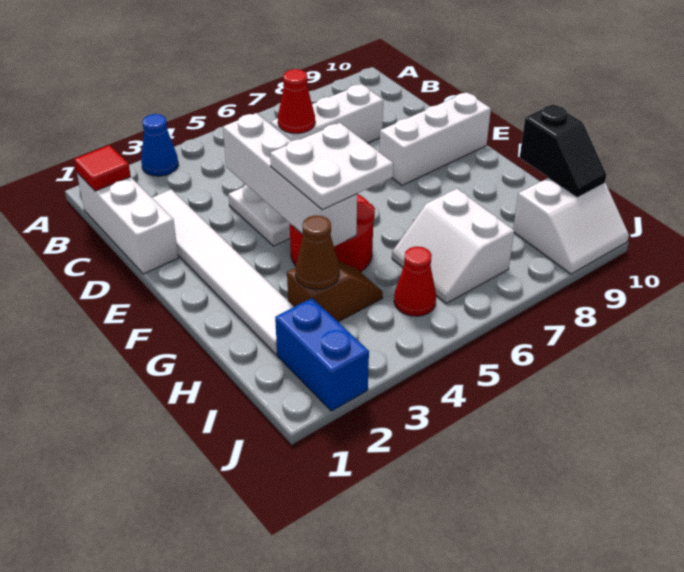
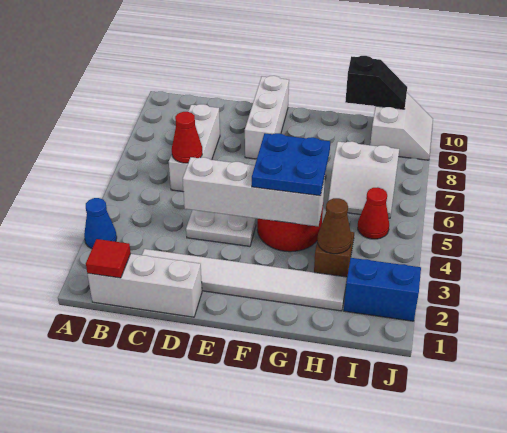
white 2x2 plate [270,123,393,210] -> blue 2x2 plate [252,133,330,196]

